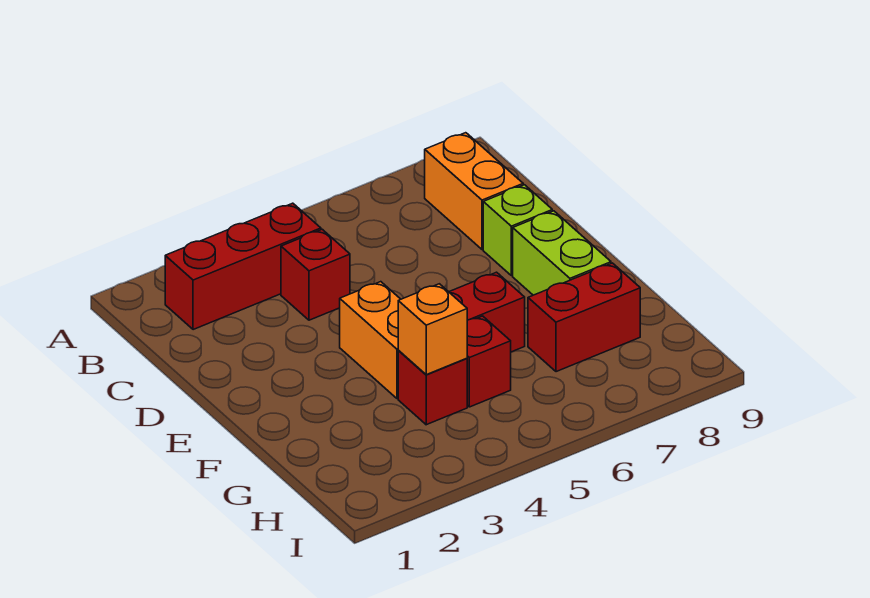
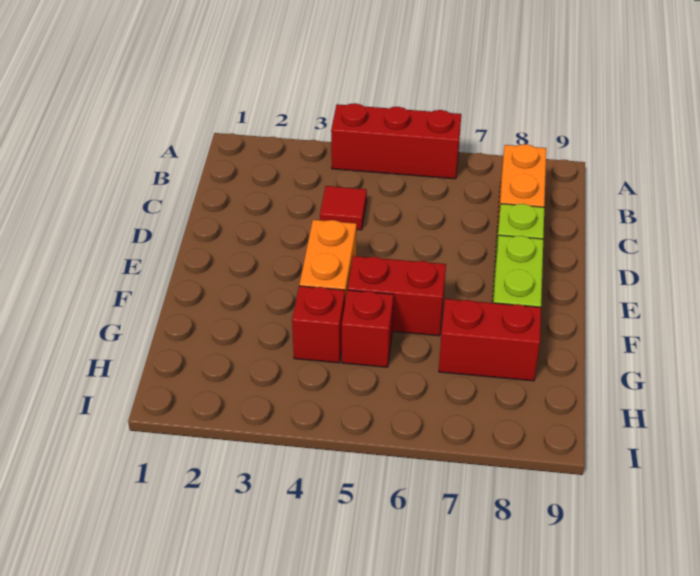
red 1x3 brick [165,203,321,330] -> red 1x3 brick moved to [331,103,461,179]
red 1x1 brick [281,229,350,320] -> red 1x1 tile [320,186,367,230]
orange 1x1 brick [398,284,467,375] -> none

